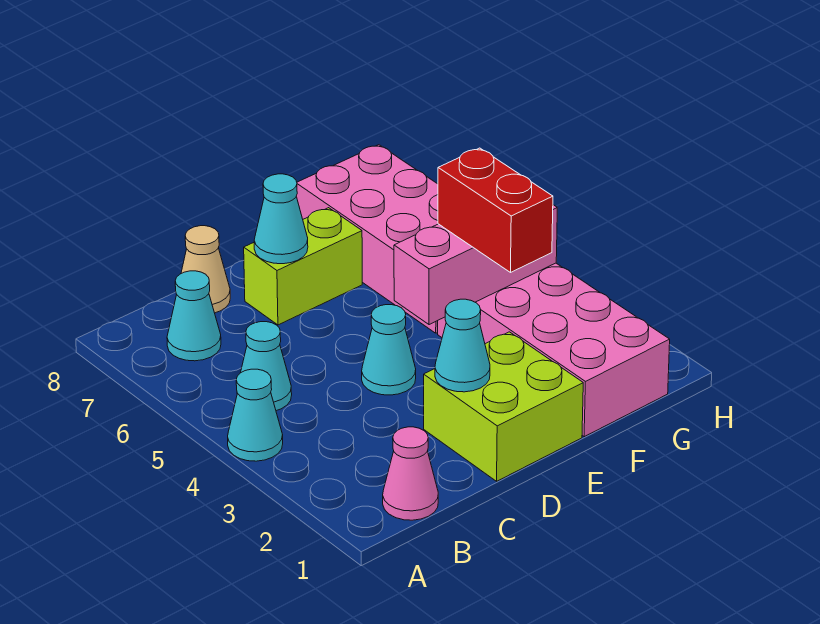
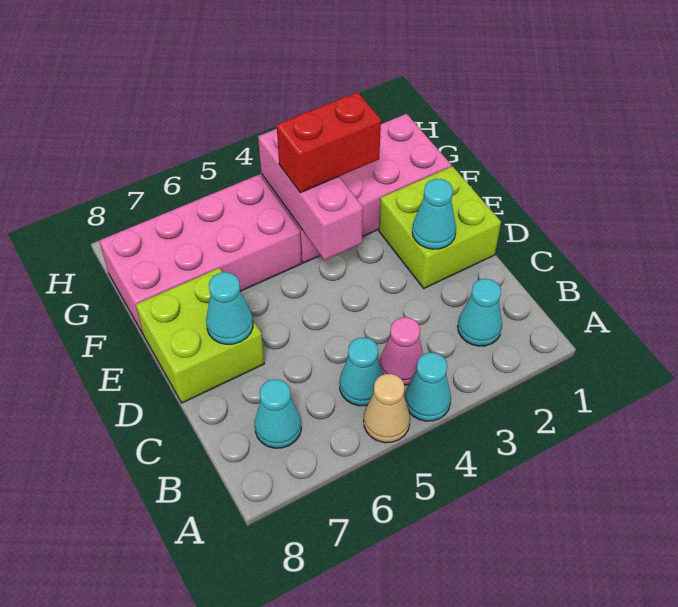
pink 1x1 cone [383,427,438,520] -> pink 1x1 cone moved to [380,317,423,385]
tan 1x1 cone [181,226,230,313] -> tan 1x1 cone moved to [364,374,410,443]
cyan 1x1 cone [362,305,416,395] -> cyan 1x1 cone moved to [458,279,502,346]
lime 1x2 brick [244,208,362,325] -> lime 2x2 brick [136,268,265,403]

